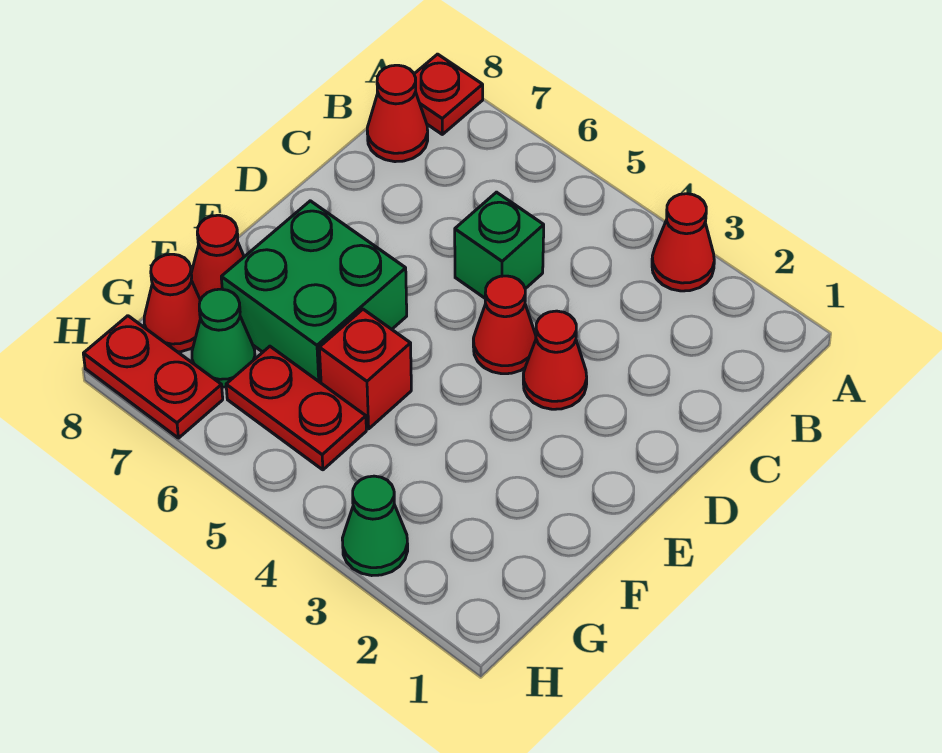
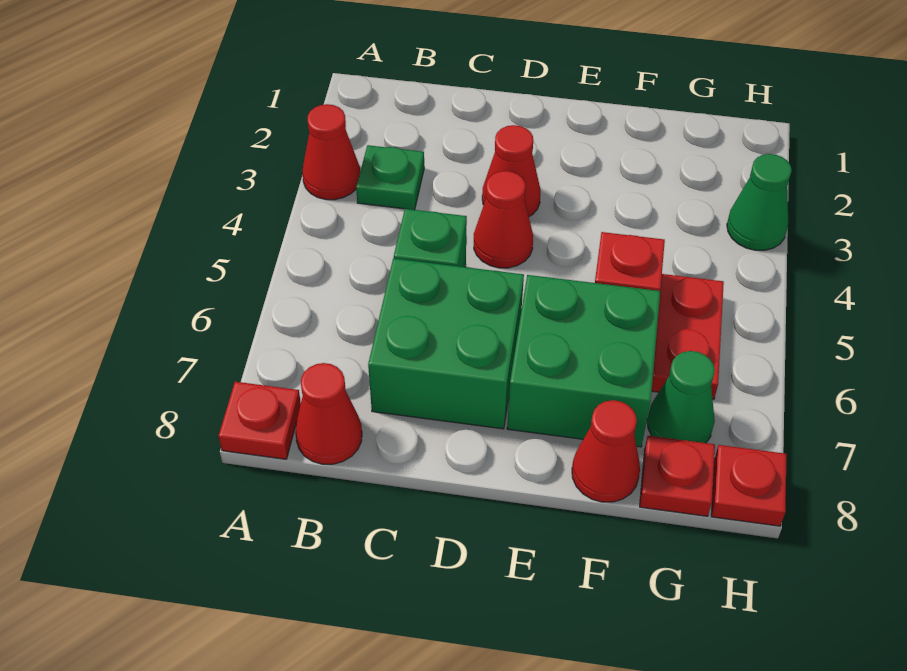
none -> green 1x1 plate [356,145,424,210]
none -> green 2x2 brick [368,258,524,429]
red 1x1 cone [144,254,201,352] -> red 1x1 plate [640,436,715,516]
red 1x2 plate [83,316,223,438] -> red 1x1 plate [711,445,787,526]

